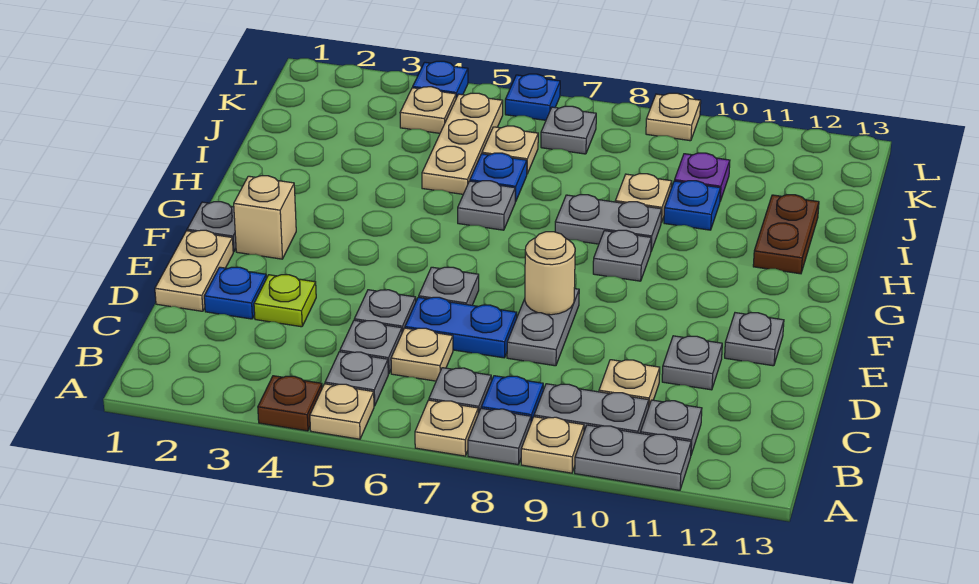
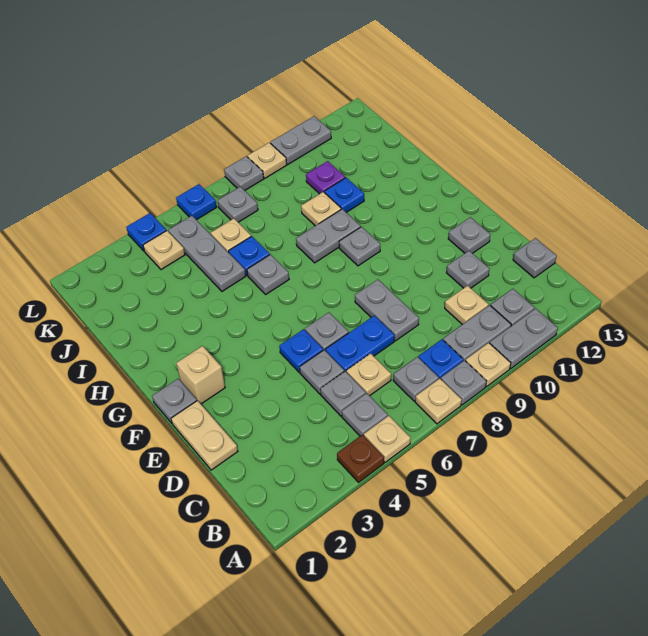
none -> grey 1x1 plate [513,238,557,278]
blue 1x1 plate [204,267,266,319] -> blue 1x1 plate moved to [279,329,323,372]
lime 1x1 plate [254,275,316,327] -> none
tan 1x1 round brick [525,232,575,315] -> none
brown 1x2 plate [753,195,819,274] -> none
tan 1x3 plate [422,93,503,194] -> grey 1x3 plate [168,216,246,291]
none -> grey 1x1 plate [224,156,264,191]
none -> grey 1x2 plate [270,116,331,164]

